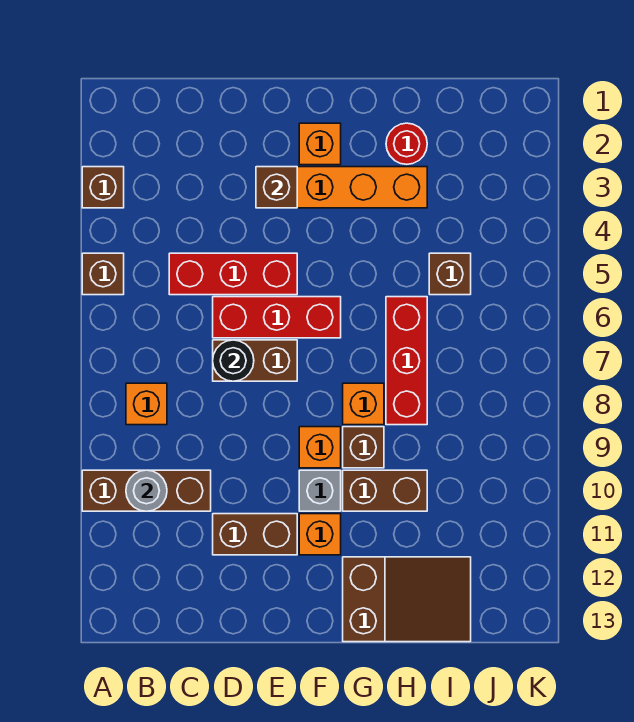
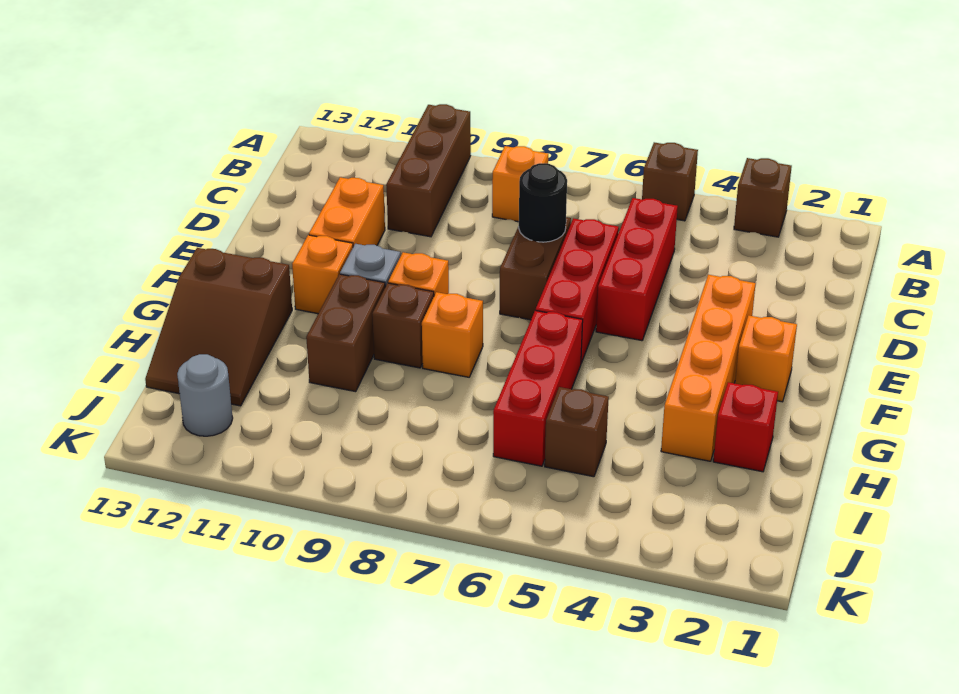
grey 1x1 round brick [126,470,167,511] -> grey 1x1 round brick moved to [177,354,233,436]
brown 1x2 brick [213,514,297,555] -> orange 1x2 brick [309,177,385,247]
brown 1x1 brick [256,167,297,208] -> none
red 1x1 round brick [386,123,427,164] -> red 1x1 brick [713,382,778,472]
red 1x3 brick [386,297,427,425] -> red 1x3 brick turned to [493,310,583,466]

